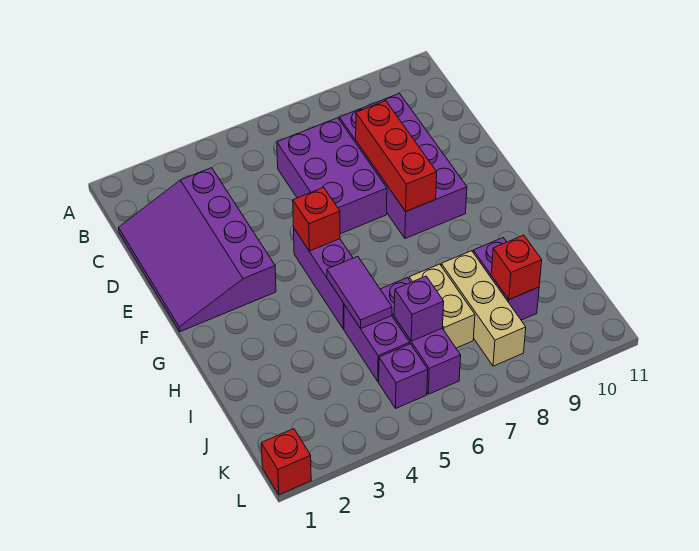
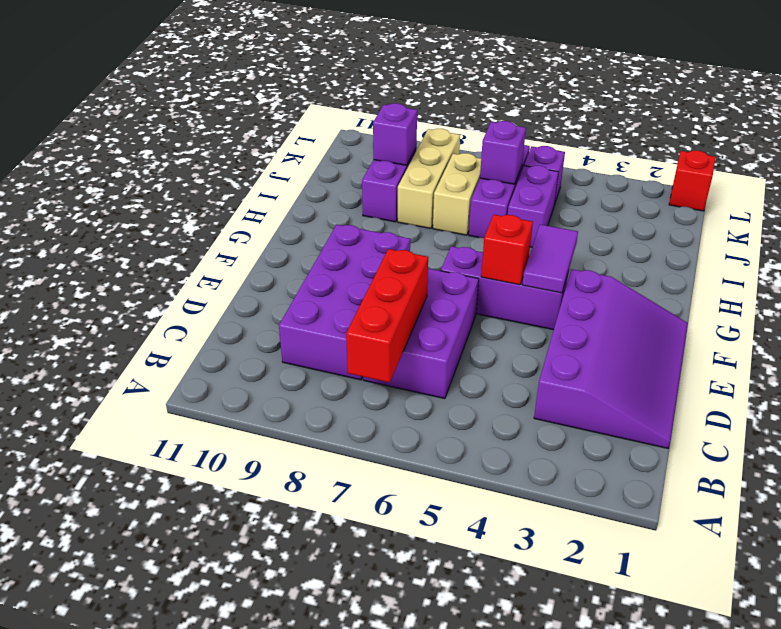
red 1x3 brick [356,101,437,211] -> red 1x3 brick moved to [346,249,428,382]
purple 1x3 brick [294,229,353,329] -> purple 1x3 brick turned to [441,246,569,330]
purple 1x2 tile [327,256,392,329] -> purple 1x2 tile moved to [522,224,578,293]
red 1x1 brick [491,235,542,300] -> purple 1x1 brick [373,103,417,165]

